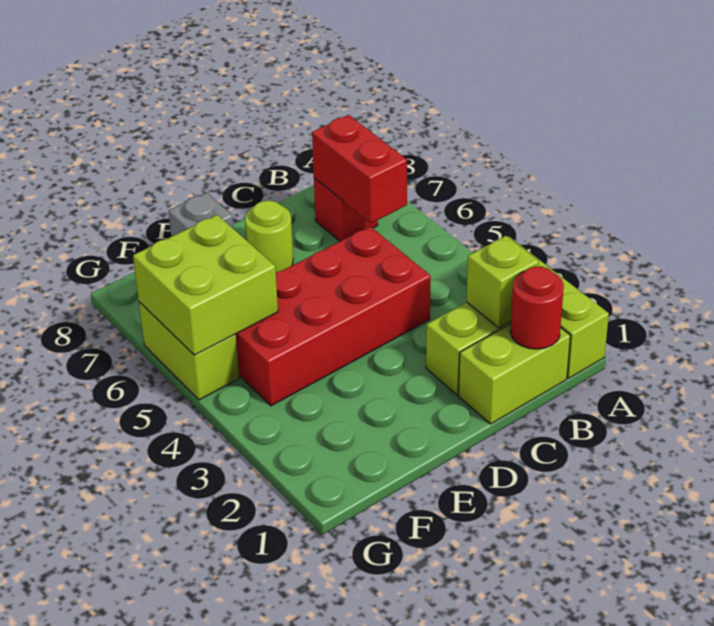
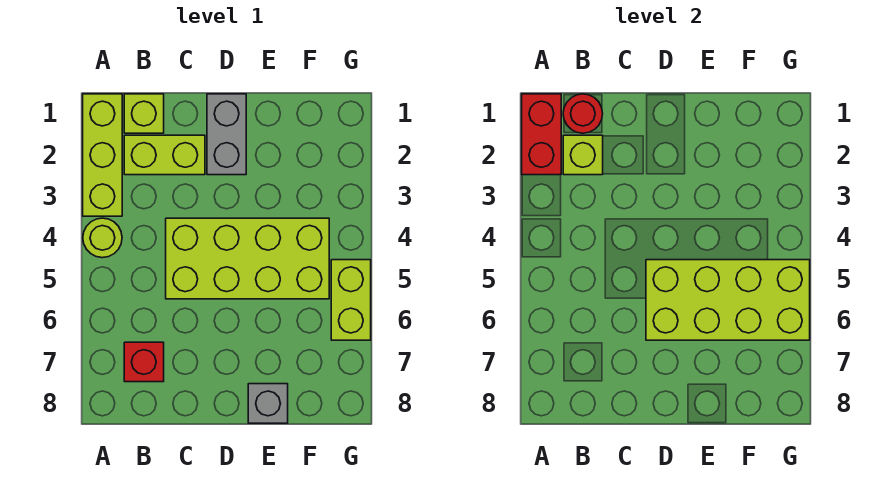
lime 1x2 brick [459,324,570,424] -> lime 1x1 brick [124,94,164,133]
red 1x2 brick [312,115,407,223] -> red 1x2 brick moved to [522,94,561,175]
red 2x4 brick [235,226,431,406] -> lime 2x4 brick [166,218,329,299]
none -> grey 1x2 brick [207,94,246,175]
lime 1x1 round brick [245,201,293,273] -> lime 1x1 round brick moved to [83,218,122,258]
lime 2x2 brick [133,215,278,355] -> lime 2x4 brick [646,260,810,340]

